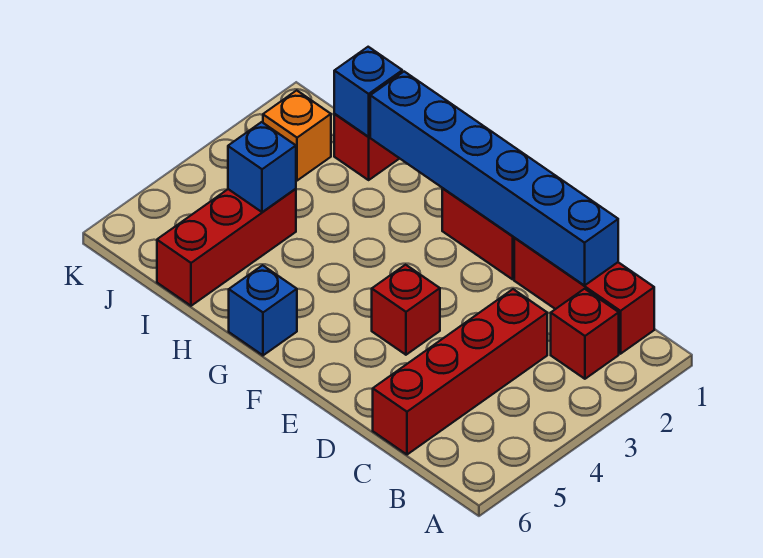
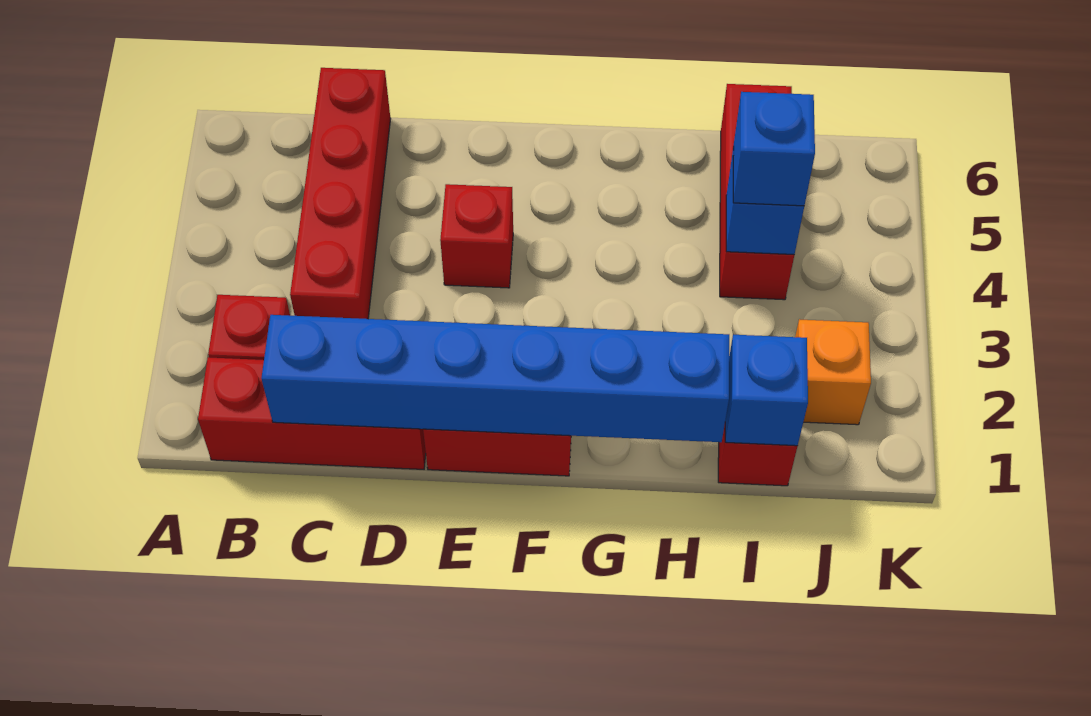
blue 1x1 brick [229,265,297,355] -> blue 1x1 brick moved to [733,92,815,206]

